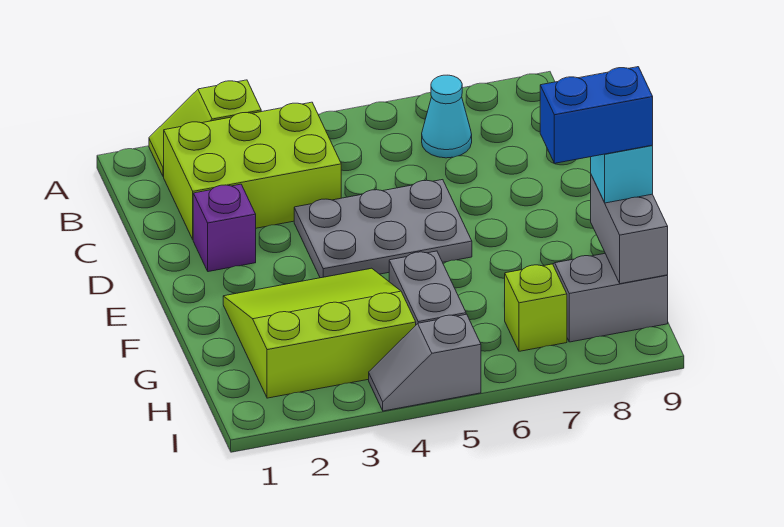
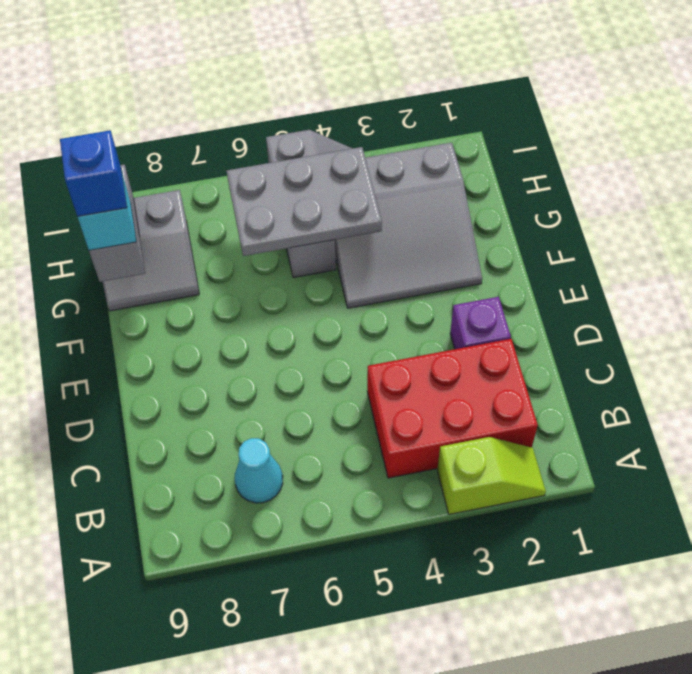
lime 2x3 brick [164,102,341,239] -> red 2x3 brick [367,339,538,478]
grey 2x3 plate [294,180,472,278] -> grey 2x3 plate moved to [227,147,382,256]
lime 3x3 slope [223,268,416,398] -> grey 3x3 slope [335,143,482,308]
blue 1x2 brick [540,67,653,163] -> blue 1x1 brick [60,130,127,216]
lime 1x1 brick [505,264,567,351] -> none

